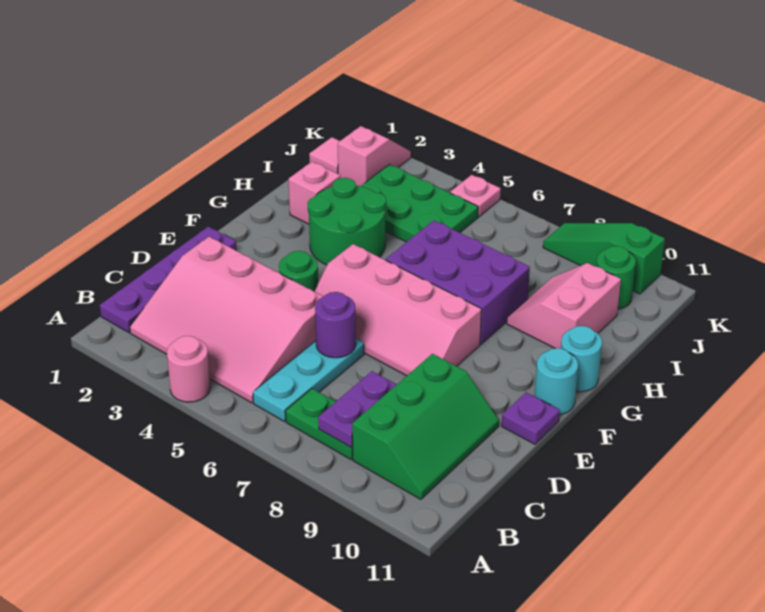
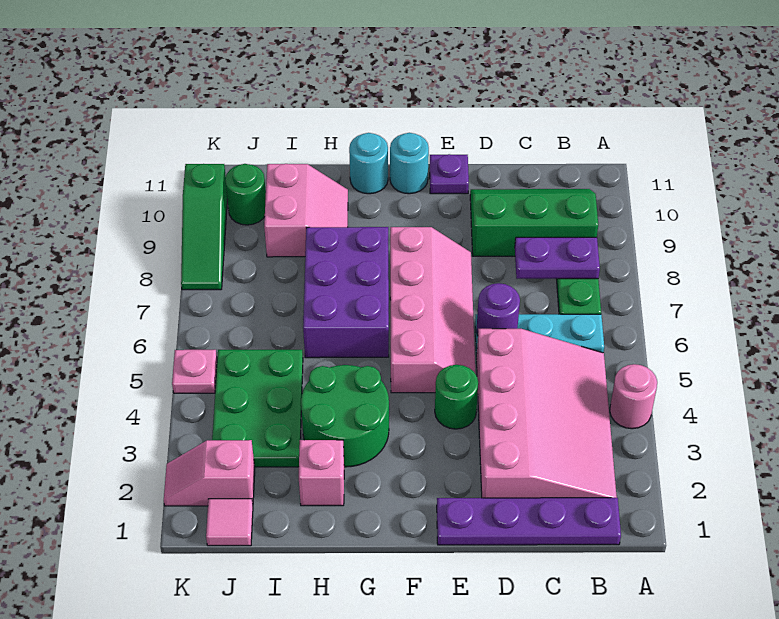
pink 2x2 slope [507,263,621,349] -> pink 2x2 slope turned to [264,164,348,257]

